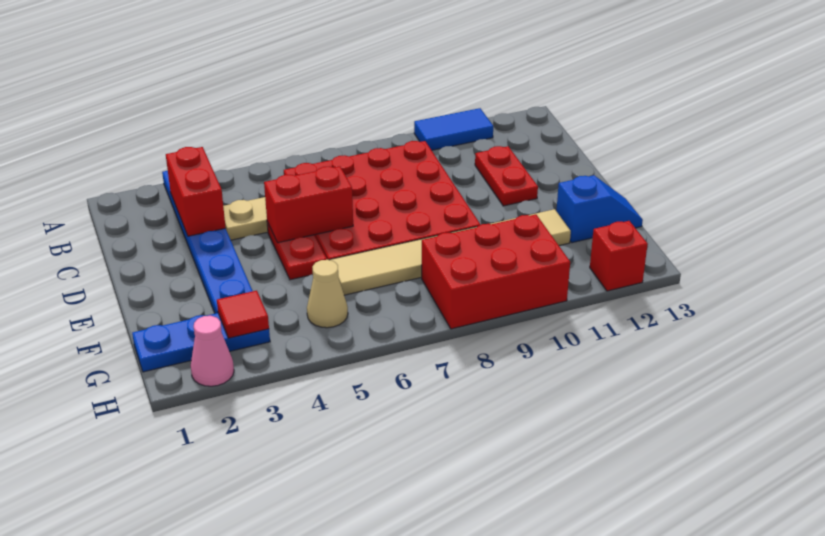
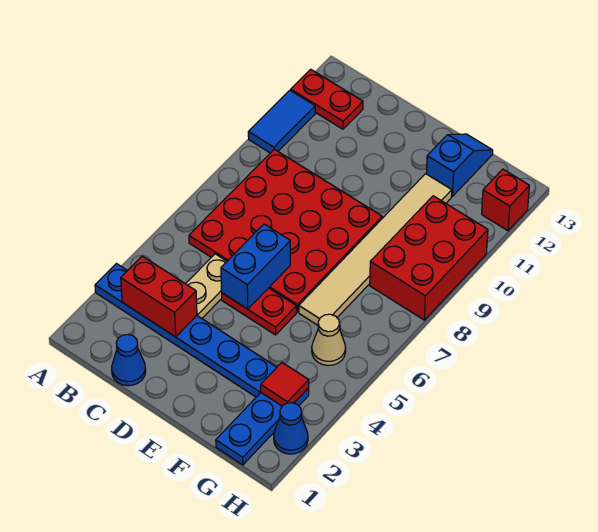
none -> blue 1x1 cone [112,334,146,386]
red 1x2 plate [475,146,538,206] -> red 1x2 plate moved to [291,69,363,129]
red 1x2 brick [264,166,353,243] -> blue 1x2 brick [221,224,290,309]
pink 1x1 cone [191,316,234,386] -> blue 1x1 cone [274,403,308,454]

